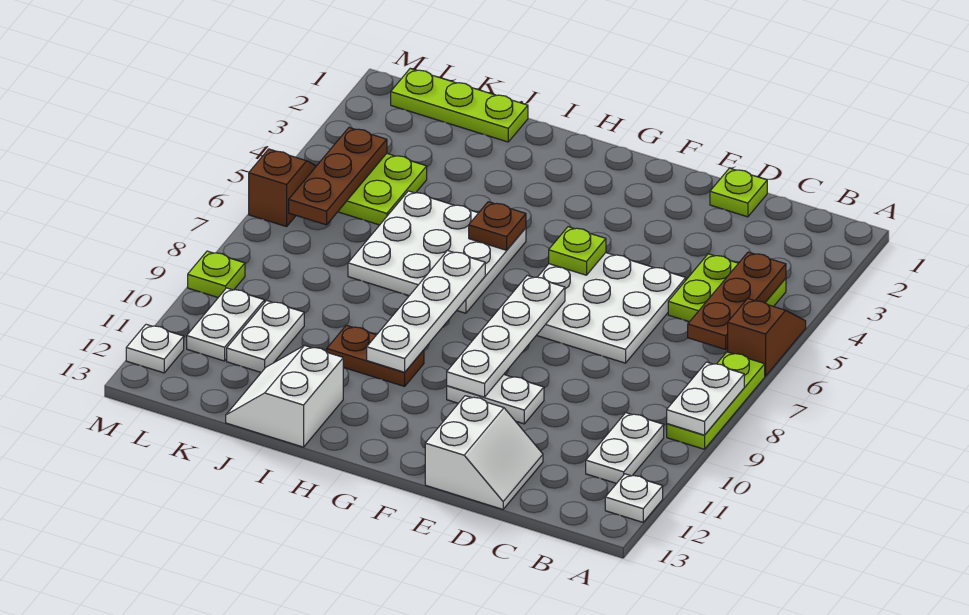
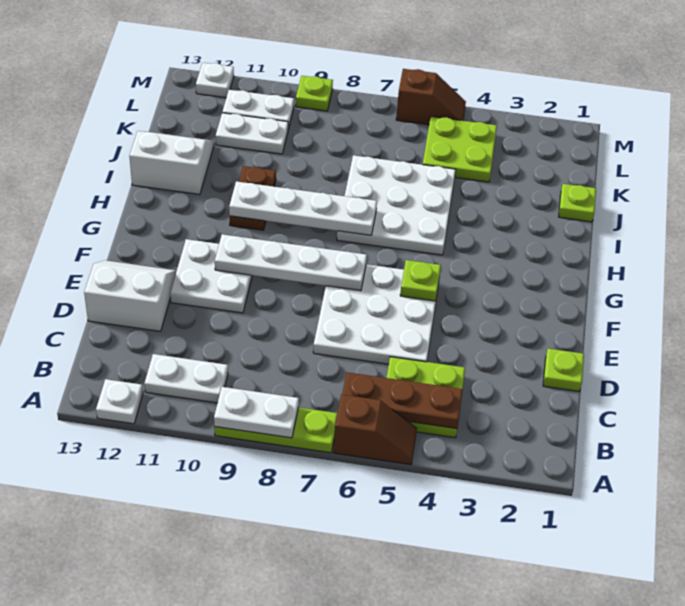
white 2x2 slope [425,396,543,509] -> white 2x2 slope turned to [84,260,177,331]
white 1x2 plate [447,375,544,424] -> white 2x2 plate [170,239,252,313]
brown 1x1 plate [469,202,526,250] -> none
lime 1x3 plate [391,69,528,142] -> lime 1x1 plate [559,184,596,222]
brown 1x3 plate [289,128,387,225] -> none

